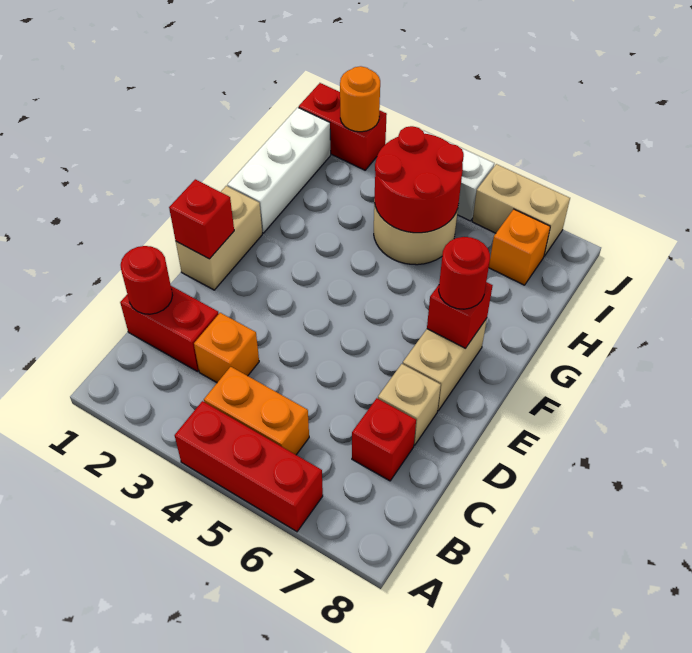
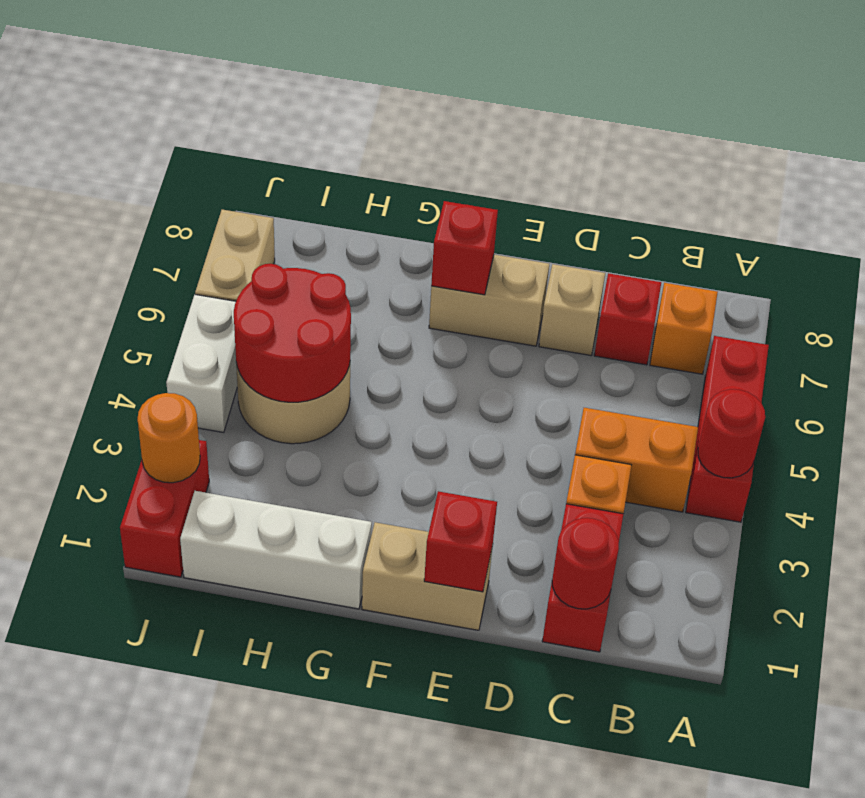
orange 1x2 brick [204,367,309,455] -> orange 1x2 brick turned to [575,408,698,512]
red 1x1 round brick [439,237,490,309] -> red 1x1 round brick moved to [698,389,765,478]
orange 1x1 brick [489,209,550,285] -> orange 1x1 brick moved to [650,283,718,374]

